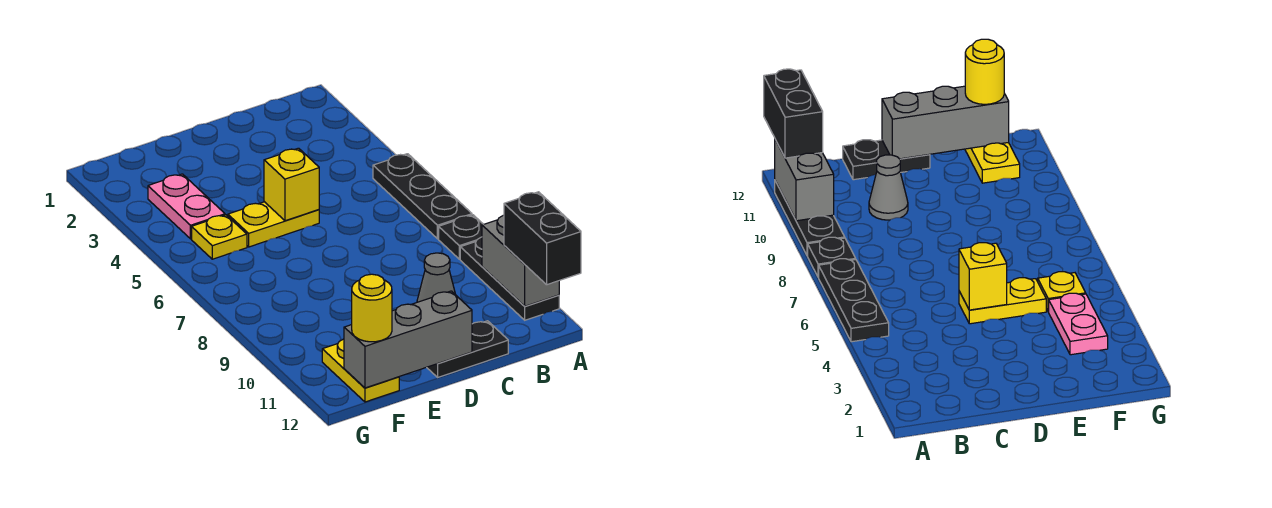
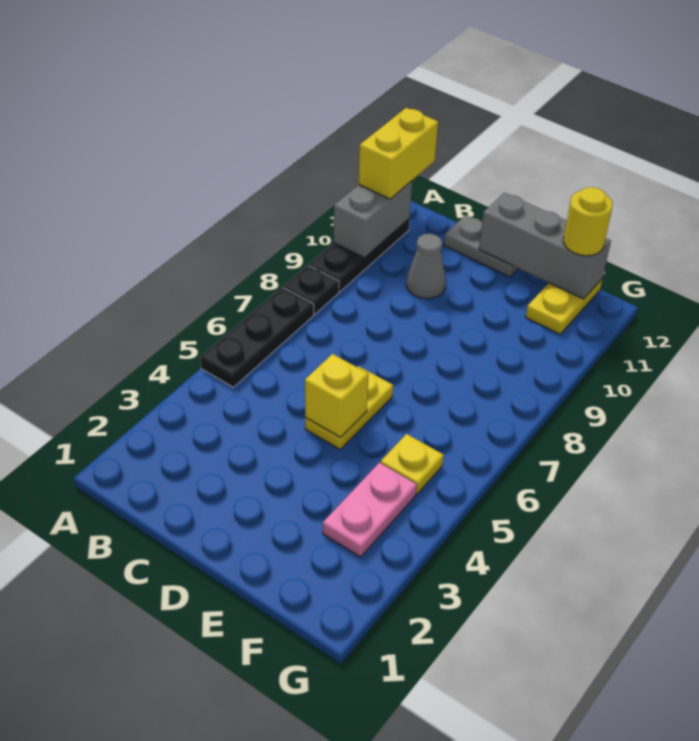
black 1x2 brick [504,192,581,285] -> yellow 1x2 brick [359,108,438,199]
black 1x2 plate [427,321,508,377] -> grey 1x2 plate [444,215,519,277]
yellow 1x2 plate [228,202,319,247] -> yellow 1x2 plate turned to [305,366,393,449]

